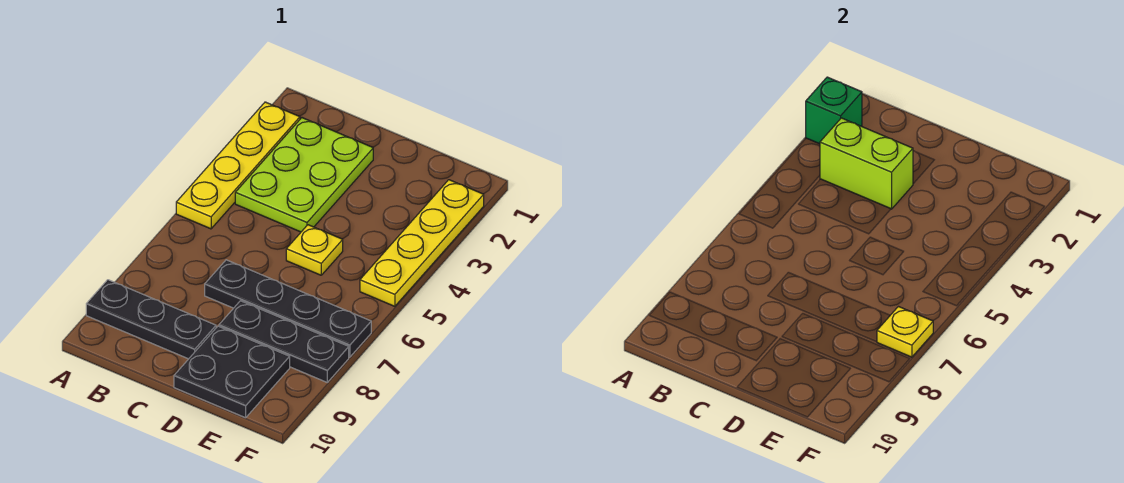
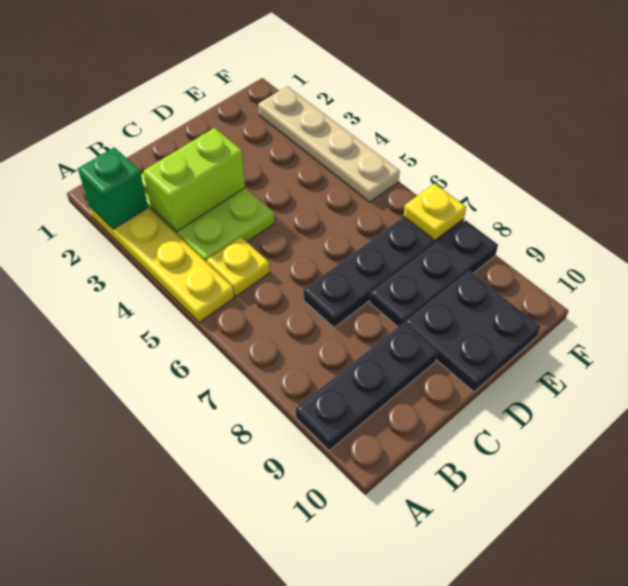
yellow 1x1 plate [286,225,343,275] -> yellow 1x1 plate moved to [207,237,270,296]
yellow 1x4 plate [360,180,484,306] -> tan 1x4 plate [258,86,400,202]

